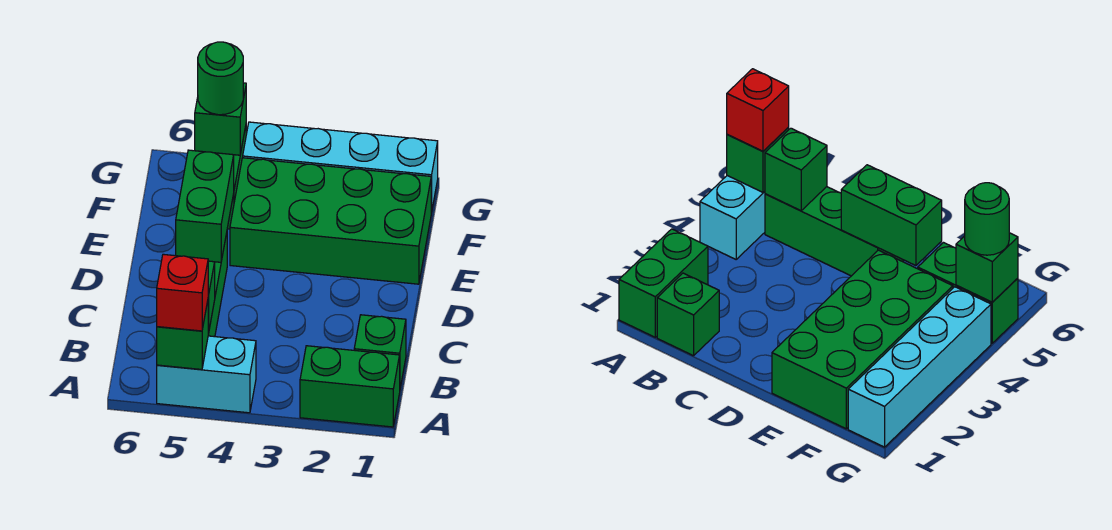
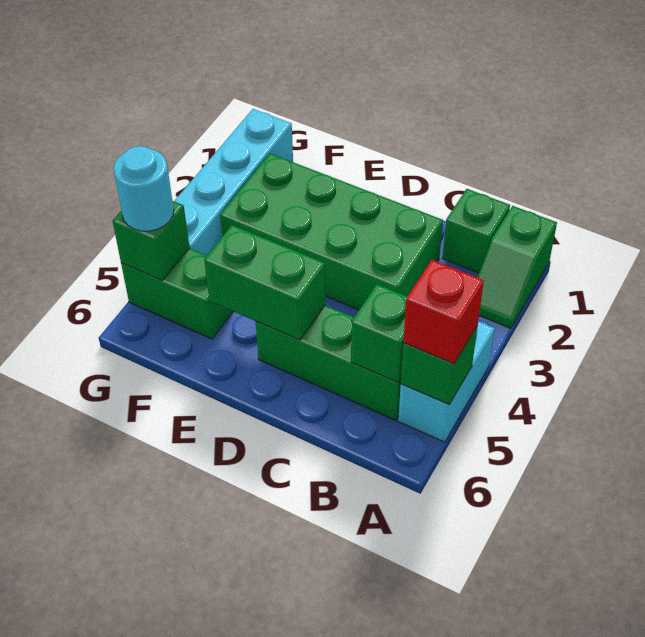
green 1x2 brick [300,346,400,427] -> green 1x2 slope [477,206,557,328]
green 2x4 brick [230,158,431,284] -> green 2x4 brick turned to [220,154,443,310]
green 1x1 round brick [198,42,243,115] -> cyan 1x1 round brick [114,146,174,231]

